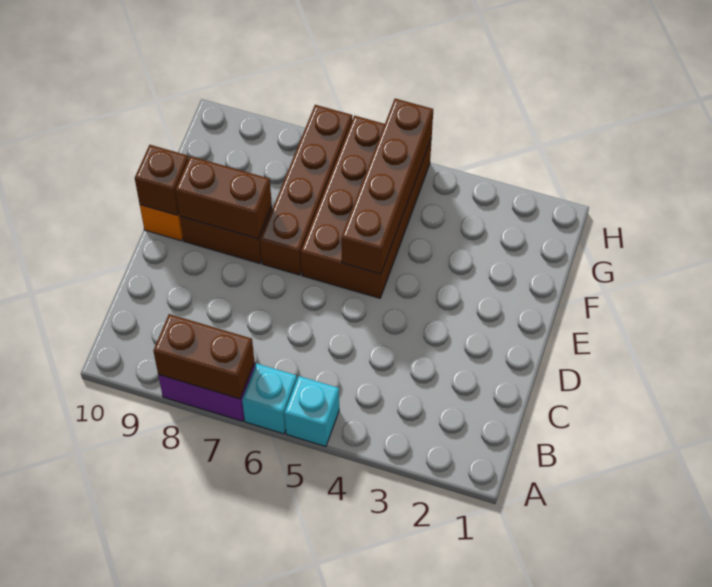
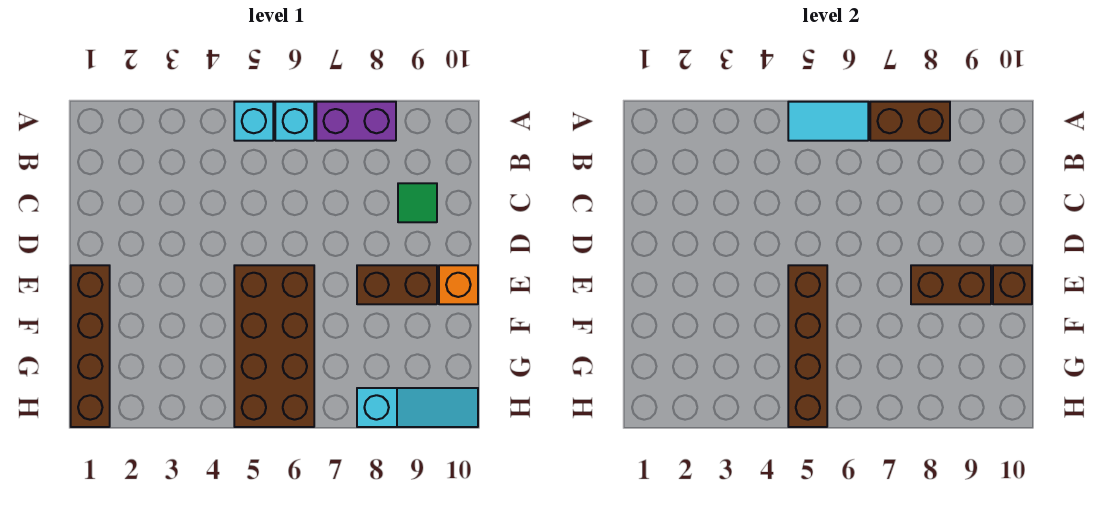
none -> cyan 1x2 tile [788,102,868,141]
none -> green 1x1 tile [398,183,437,222]
brown 1x4 brick [260,105,352,275] -> brown 1x4 brick moved to [71,265,110,427]
none -> cyan 1x3 slope [357,388,478,427]

